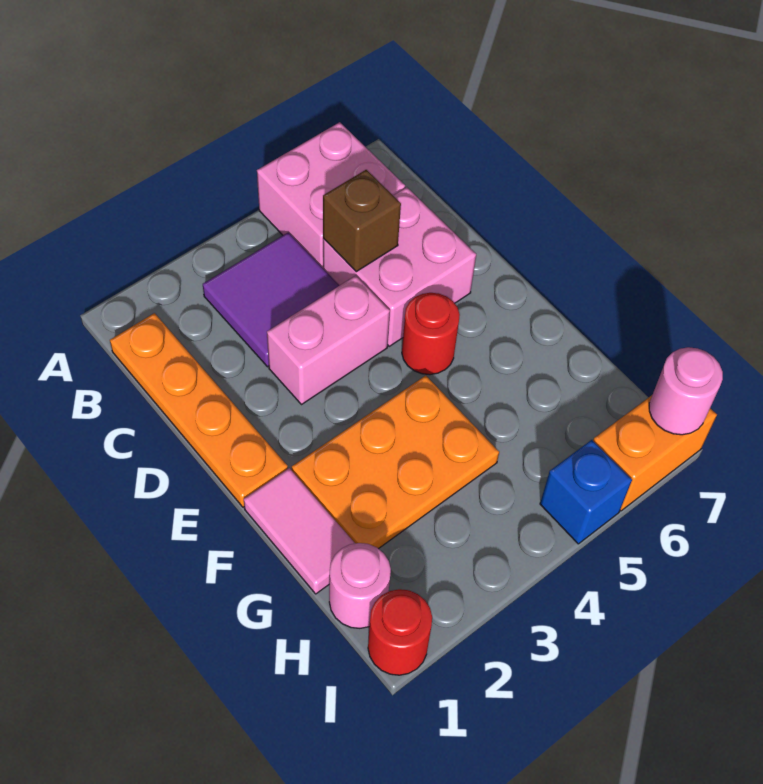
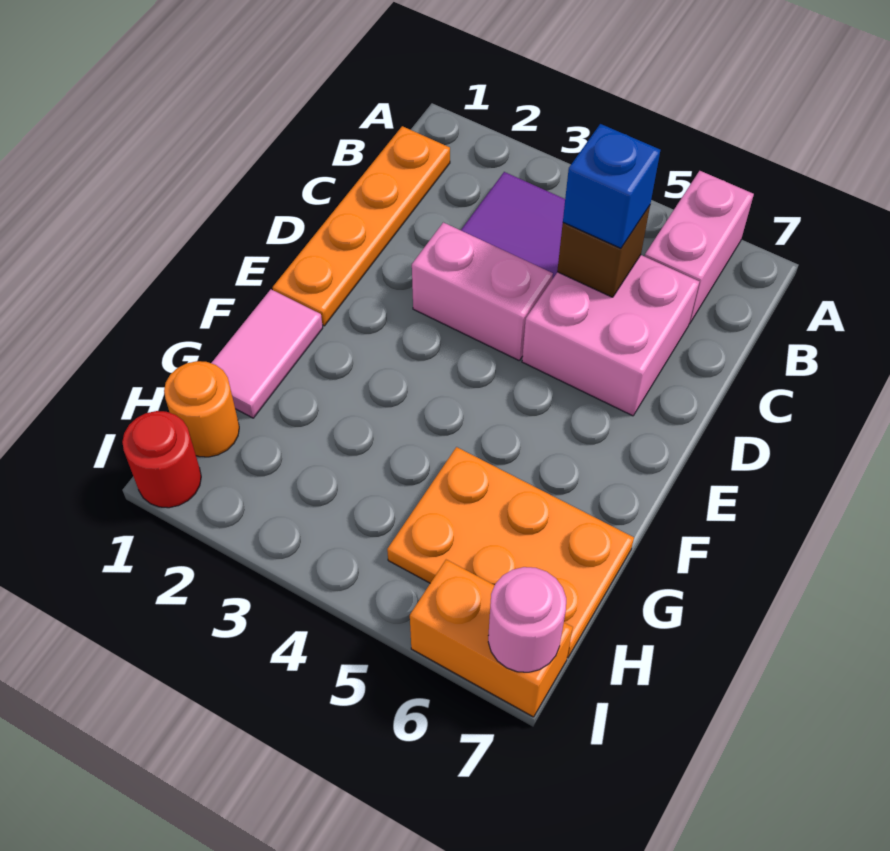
pink 2x2 brick [257,122,405,268] -> pink 1x2 brick [645,171,754,324]
red 1x1 round brick [402,293,460,375] -> none
orange 2x3 plate [292,376,499,549] -> orange 2x3 plate moved to [387,447,634,658]
pink 1x1 round brick [329,543,391,628] -> orange 1x1 round brick [164,361,239,457]
blue 1x1 brick [540,440,632,544] -> blue 1x1 brick moved to [563,124,660,248]

